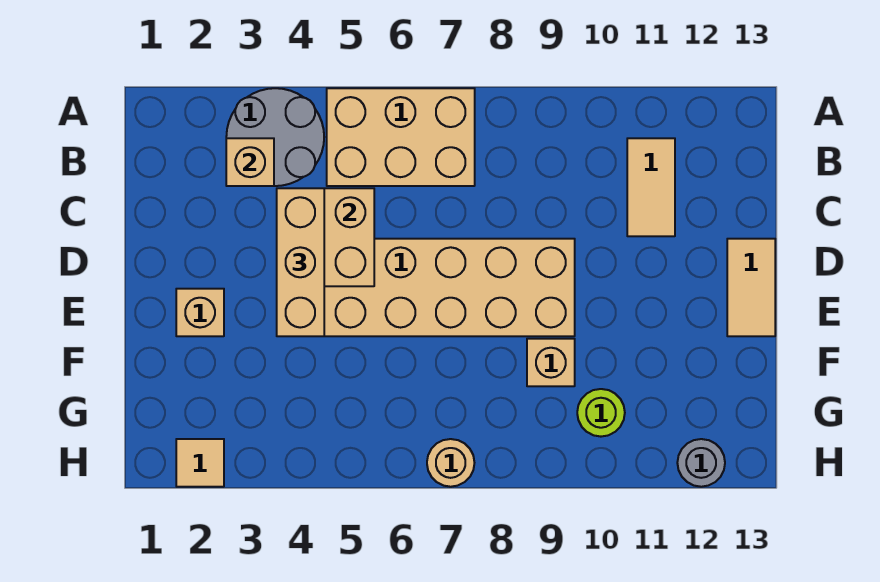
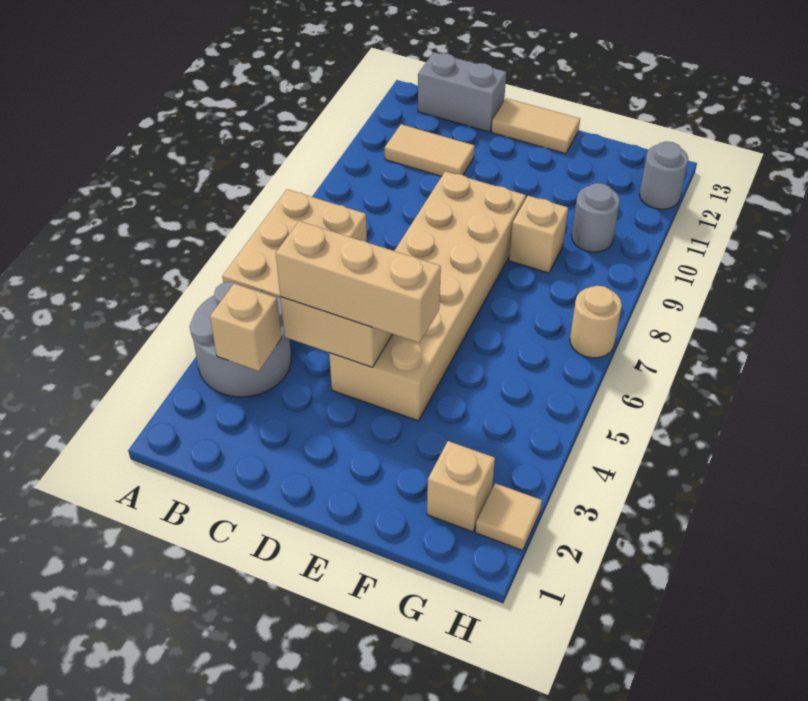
none -> grey 1x2 brick [418,52,506,132]
tan 1x1 brick [176,289,224,336] -> tan 1x1 brick moved to [427,441,495,532]
lime 1x1 round brick [577,389,625,437] -> grey 1x1 round brick [572,183,620,252]

